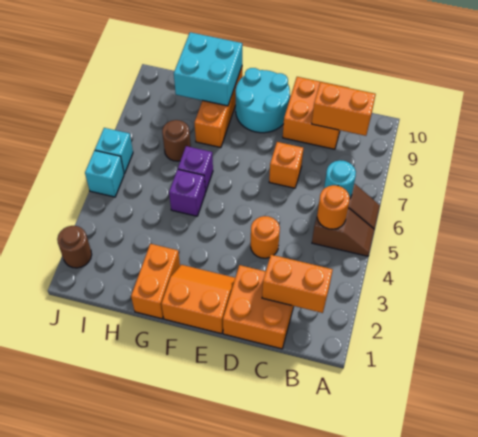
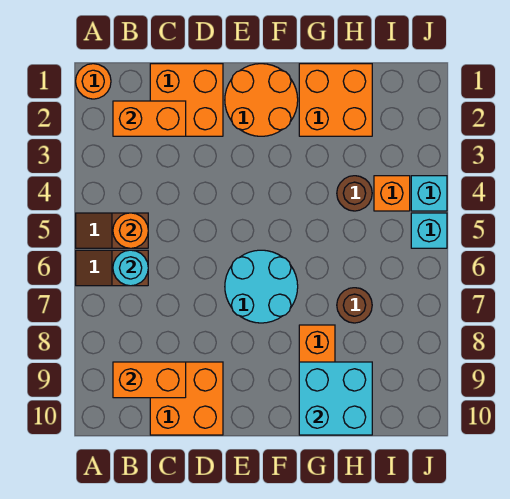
orange 1x1 round brick [251,216,280,258] -> orange 1x1 round brick moved to [76,64,111,99]
orange 1x1 brick [269,142,303,188] -> orange 1x1 brick moved to [374,176,410,211]
orange 2x2 slope [161,265,235,334] -> orange 2x2 round brick [225,64,298,136]
cyan 2x2 round brick [236,68,290,133] -> cyan 2x2 round brick moved to [225,250,298,323]
orange 1x2 brick [131,244,180,319] -> orange 2x2 brick [299,64,372,136]
purple 1x1 brick [169,169,205,216] -> none
purple 1x1 brick [178,146,213,193] -> none
brown 1x1 round brick [57,226,92,268] -> brown 1x1 round brick moved to [337,176,372,211]
cyan 1x1 brick [95,128,133,174] -> cyan 1x1 brick moved to [411,176,447,211]

